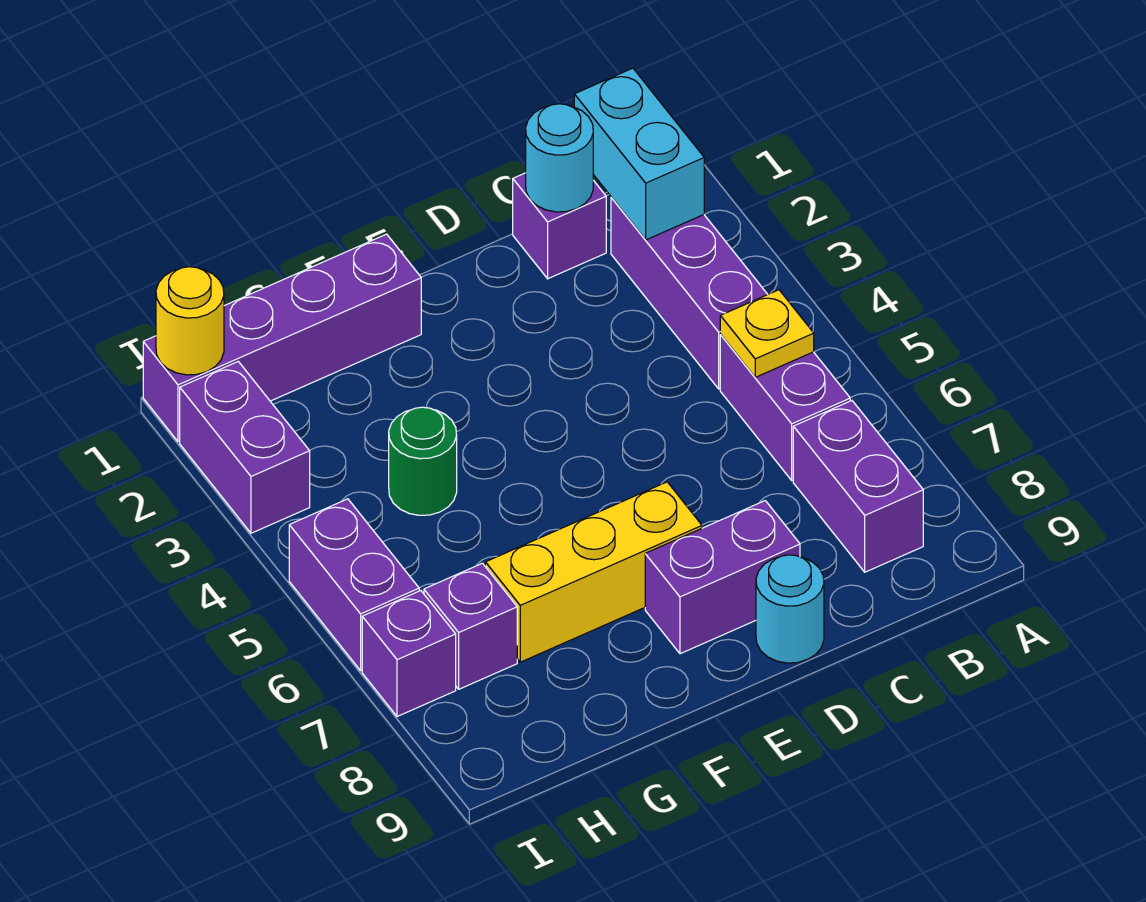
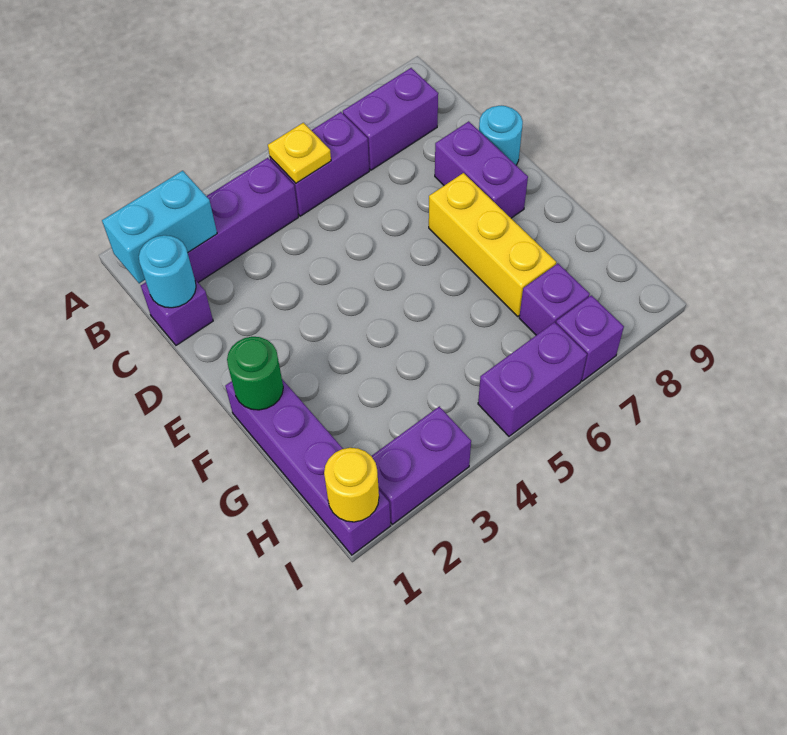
green 1x1 round brick [389,407,457,515] -> green 1x1 round brick moved to [227,337,283,410]

